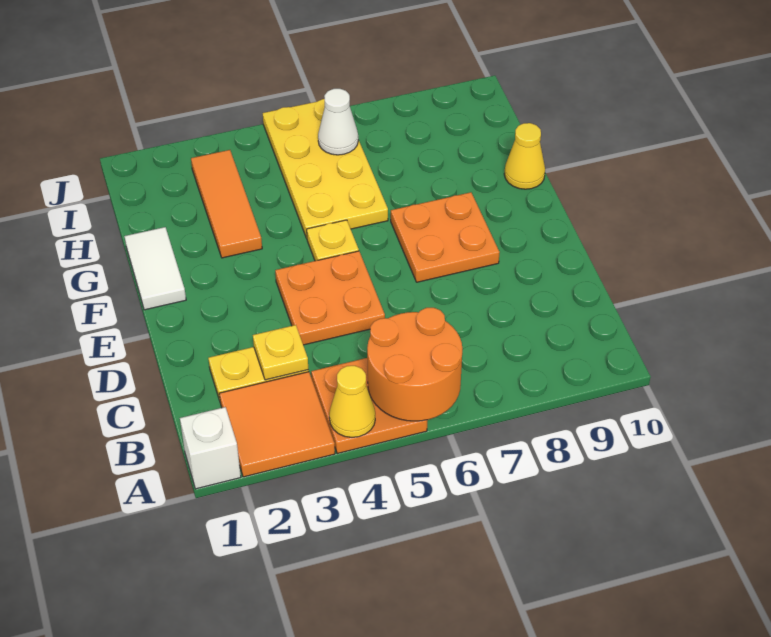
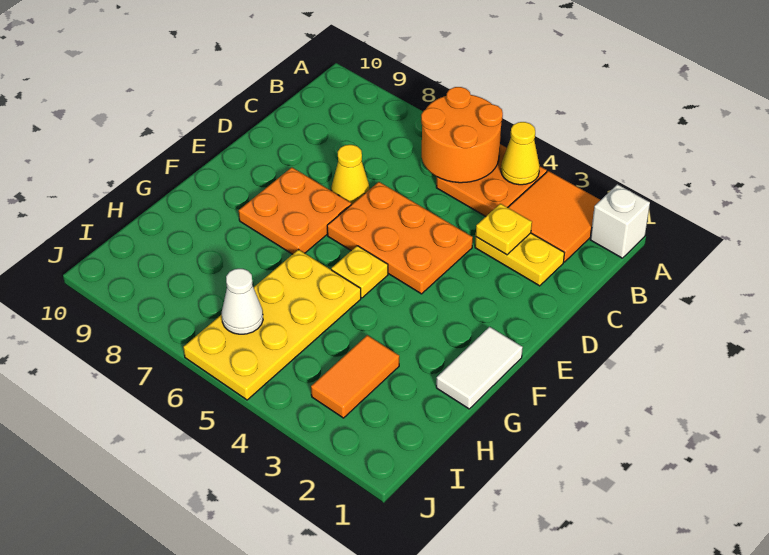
orange 2x2 plate [275,251,385,345] -> orange 2x3 plate [327,182,473,294]
orange 1x3 tile [191,150,262,258] -> orange 1x2 tile [311,335,399,418]
yellow 1x1 cone [504,123,545,189] -> yellow 1x1 cone moved to [331,145,370,205]

